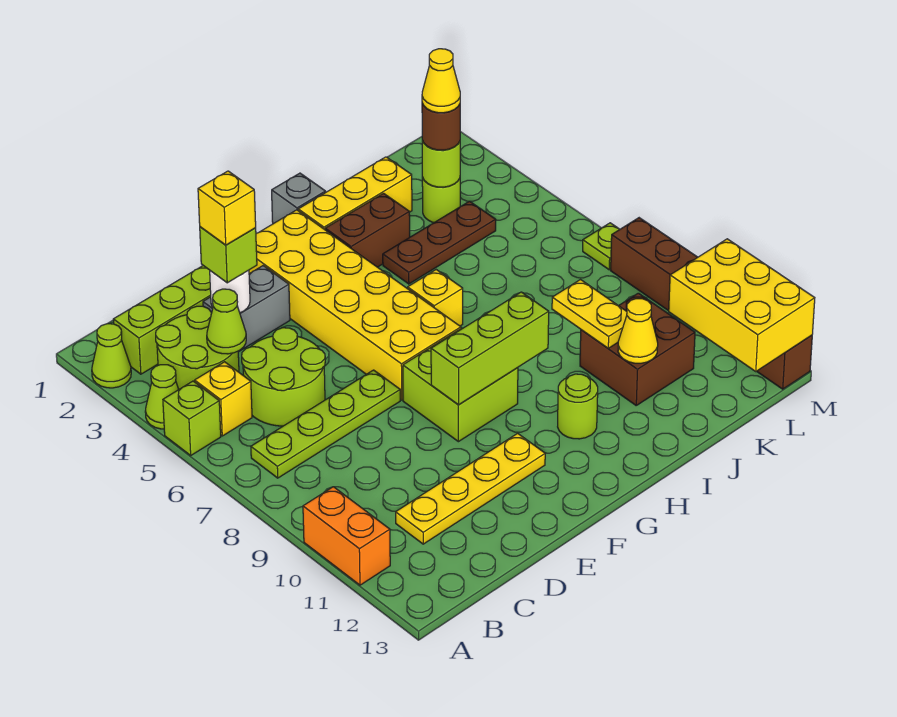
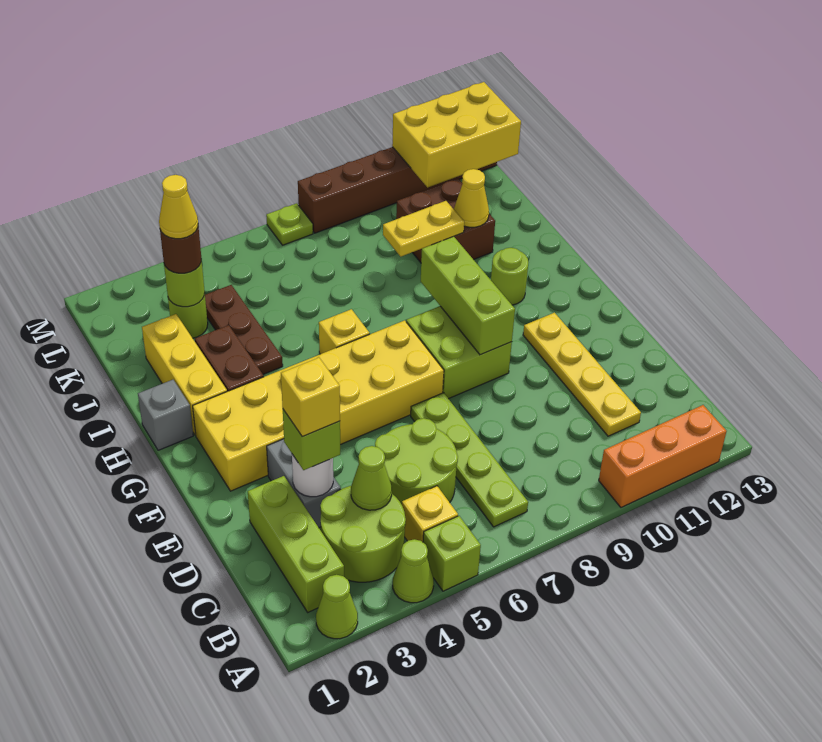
orange 1x2 brick [303,487,390,585] -> orange 1x3 brick [599,405,727,507]

